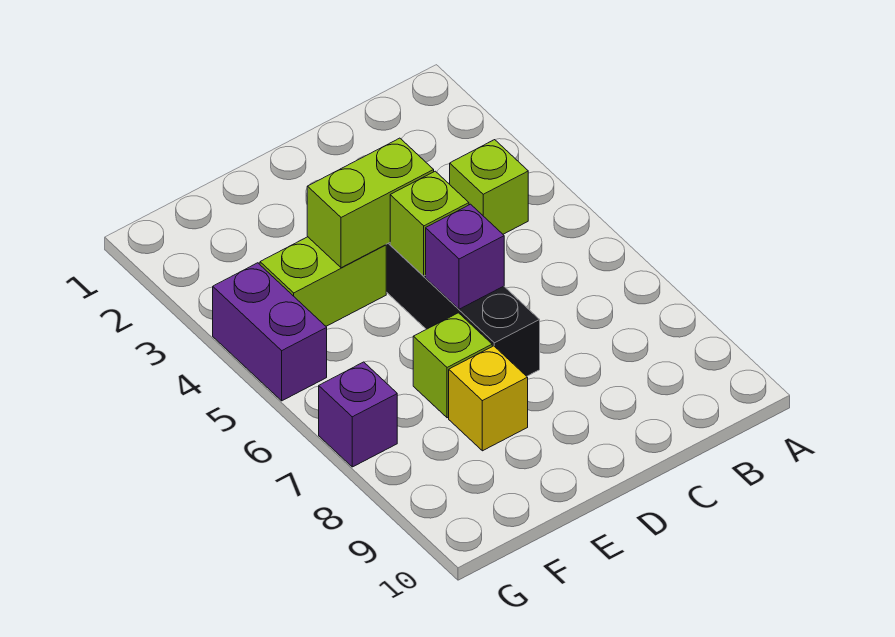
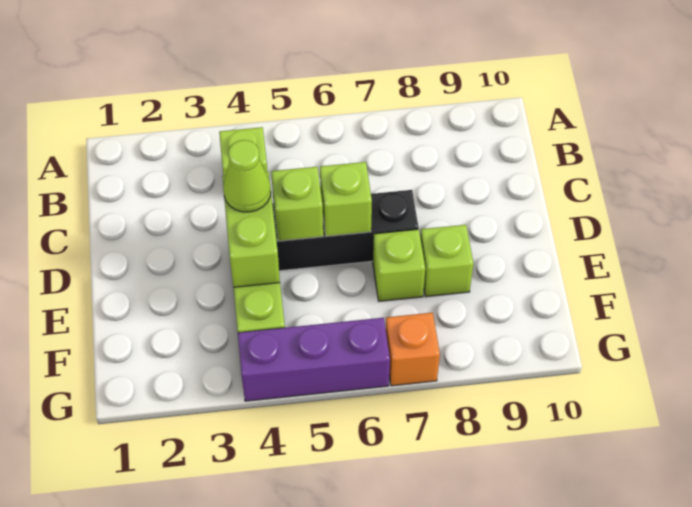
none -> lime 1x1 cone [223,140,271,212]
purple 1x1 brick [426,204,504,309] -> lime 1x1 brick [320,162,372,236]
yellow 1x1 brick [449,346,528,451] -> lime 1x1 brick [420,225,473,297]
purple 1x2 brick [213,263,327,401] -> purple 1x3 brick [238,318,390,401]
purple 1x1 brick [319,362,397,467] -> orange 1x1 brick [386,313,440,386]

